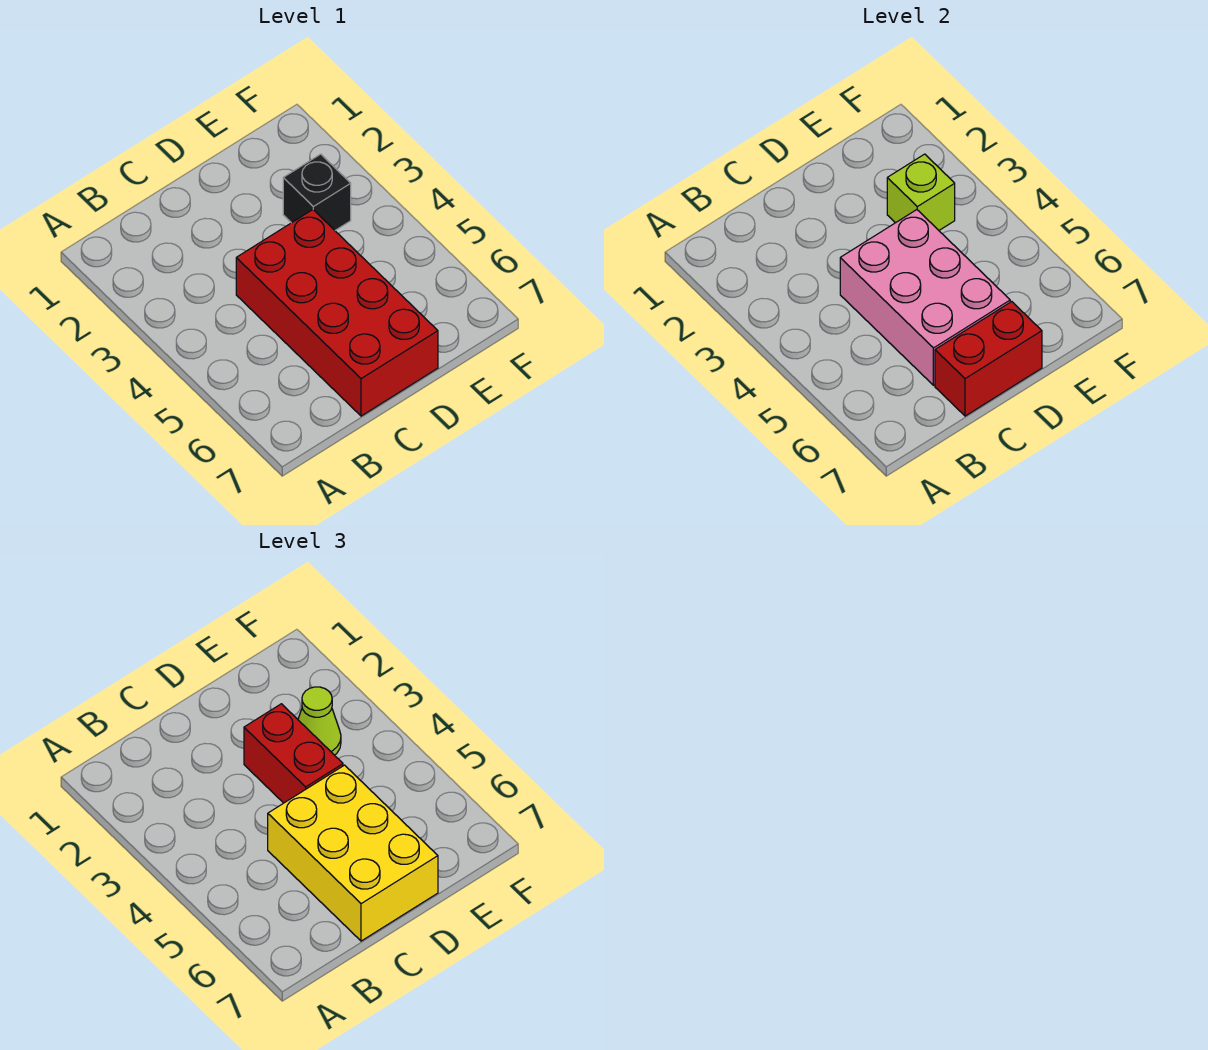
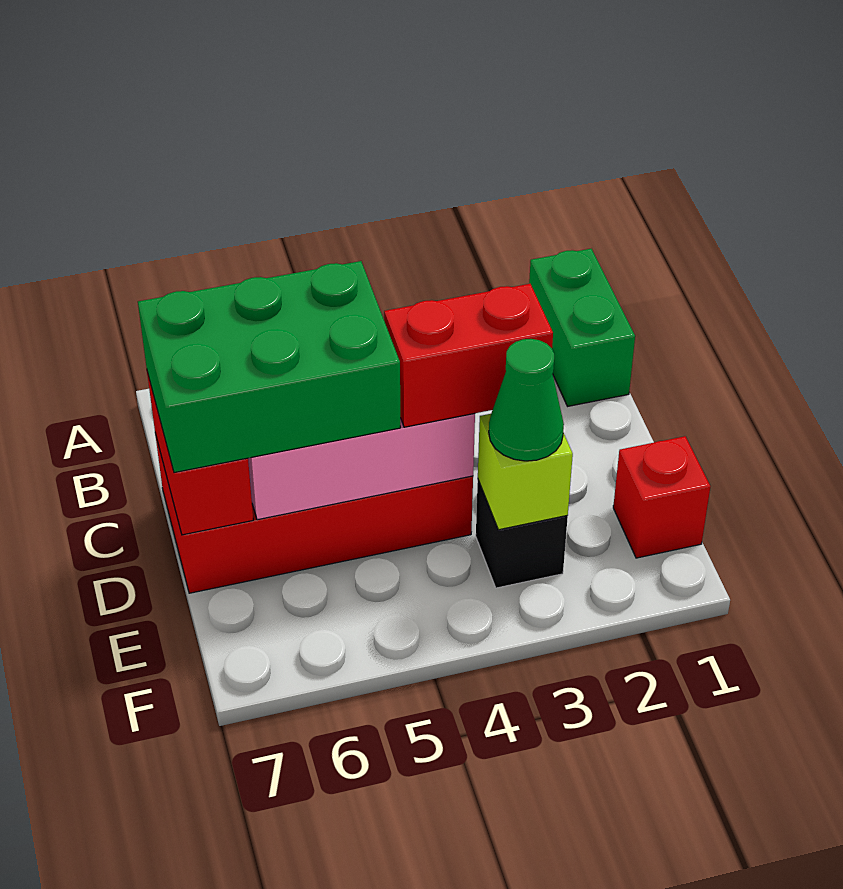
none -> green 1x2 brick [529,249,635,406]
yellow 2x3 brick [268,765,438,941] -> green 2x3 brick [138,261,400,473]
none -> red 1x1 brick [613,436,710,558]
lime 1x1 cone [298,687,341,755] -> green 1x1 cone [489,339,564,461]

